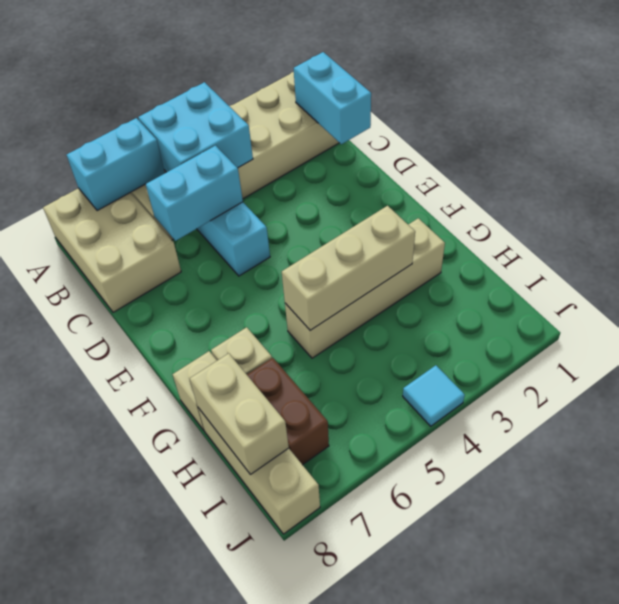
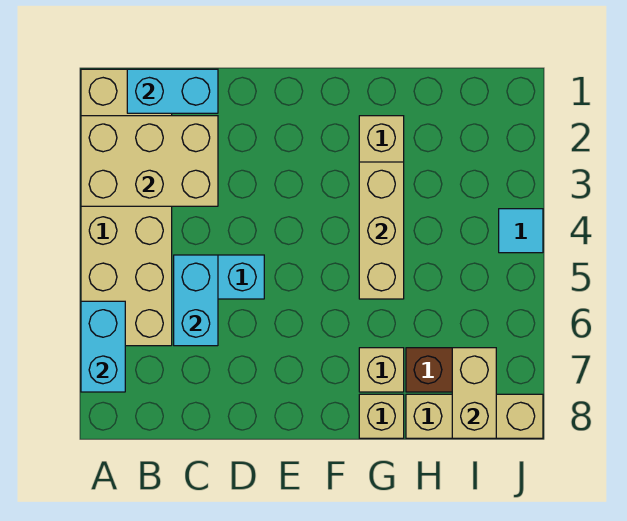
cyan 2x2 brick [138,82,253,172] -> none
tan 2x3 brick [43,188,181,312] -> tan 2x3 brick moved to [81,116,218,206]
tan 1x2 brick [189,353,289,475] -> tan 1x2 brick turned to [452,348,496,438]

